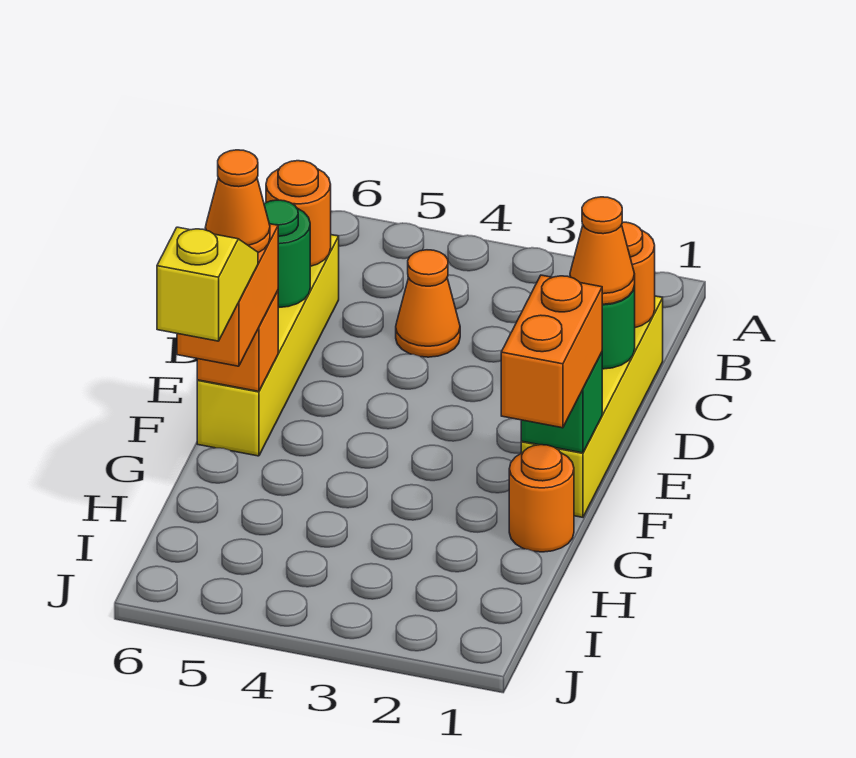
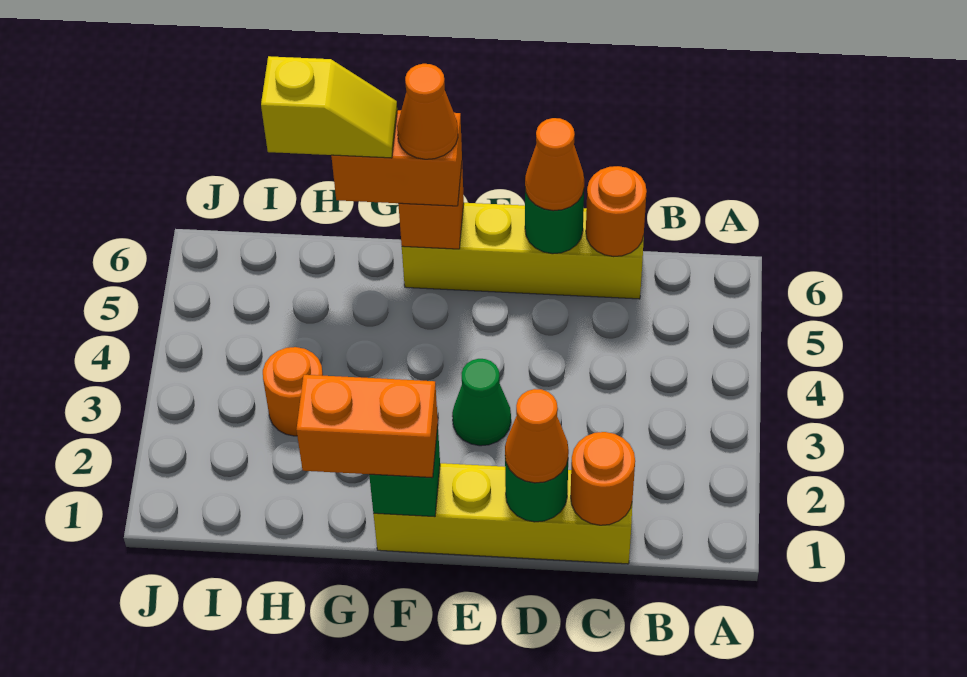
orange 1x1 cone [396,250,460,357] -> orange 1x1 cone moved to [525,118,584,211]
none -> green 1x1 cone [452,359,511,446]
orange 1x1 round brick [509,445,574,552] -> orange 1x1 round brick moved to [263,347,323,436]

